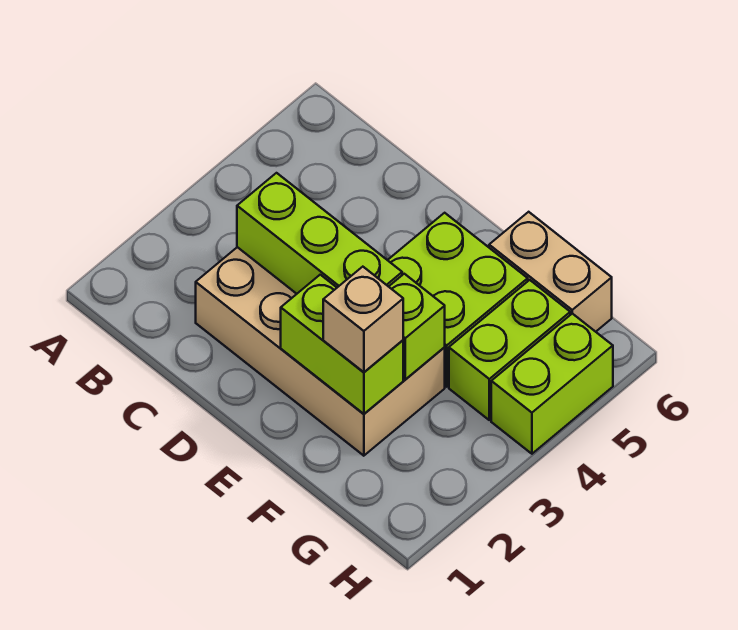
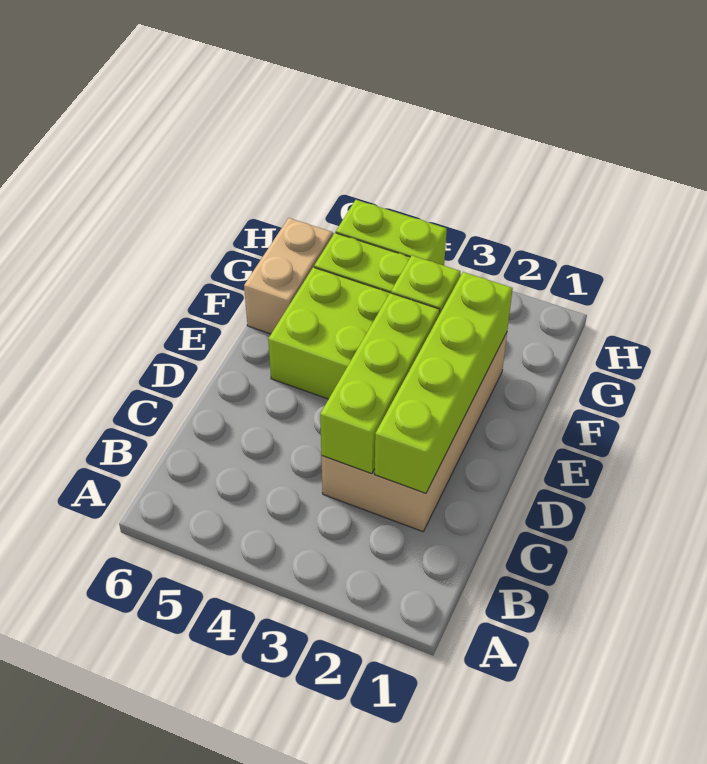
lime 1x2 brick [281,275,403,414] -> lime 1x4 brick [375,272,513,493]
tan 1x1 brick [323,267,403,372] -> none

